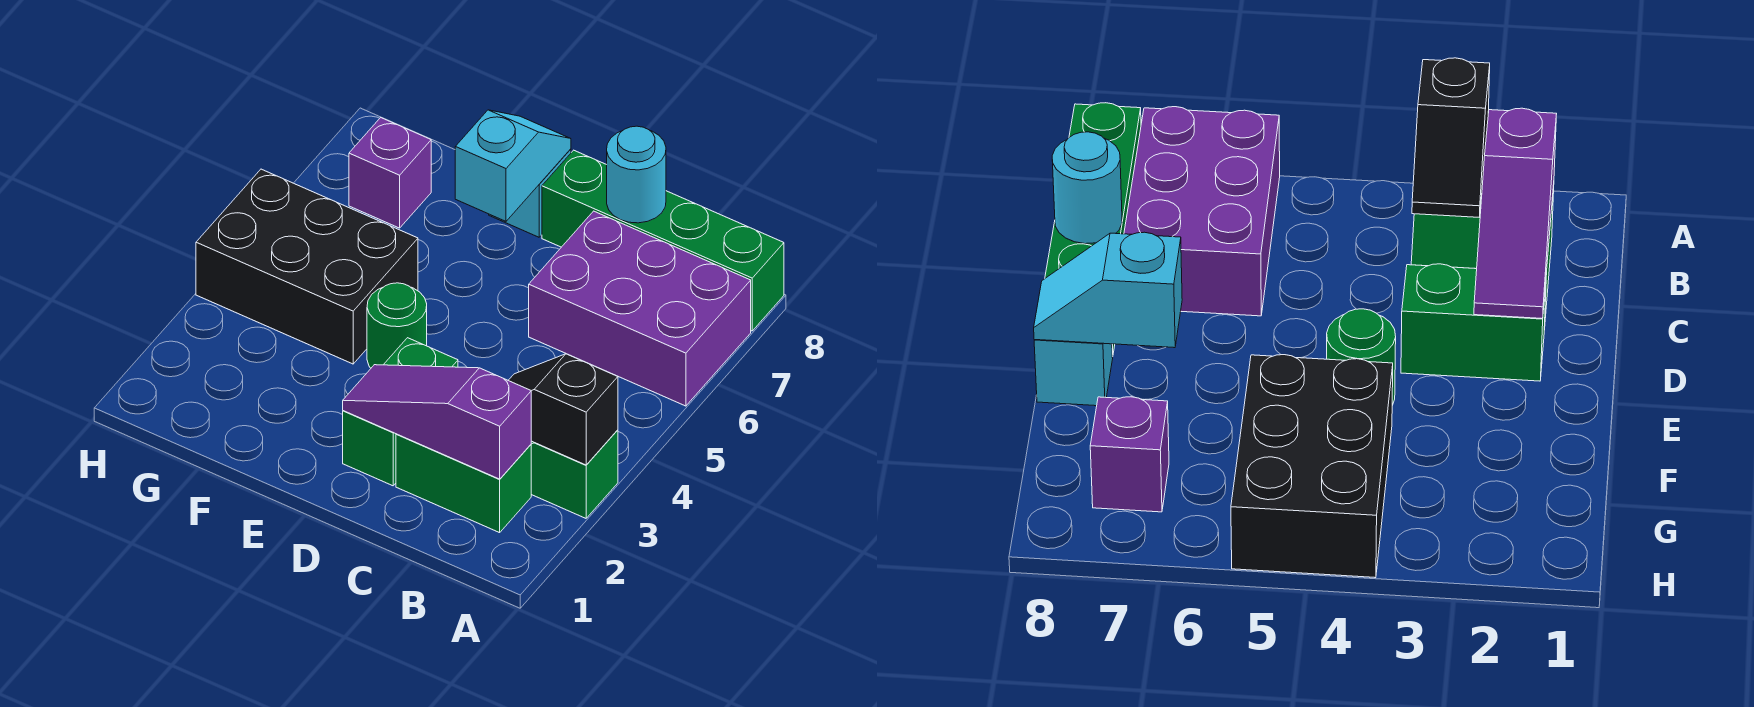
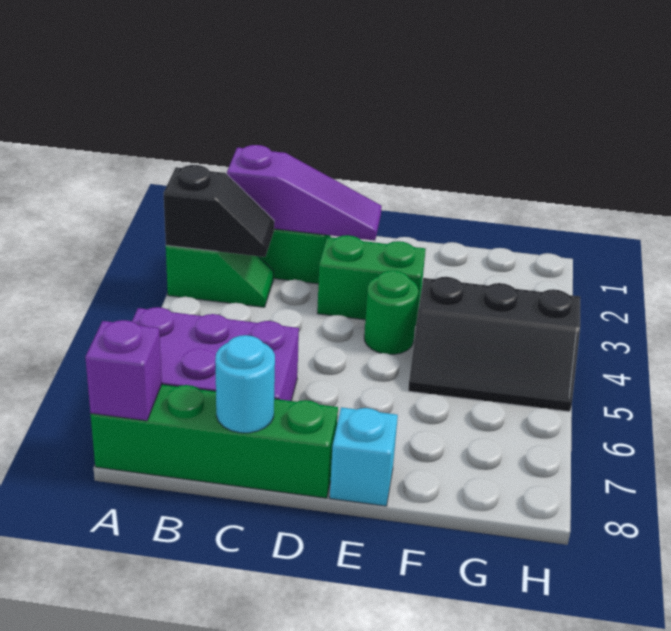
green 1x2 brick [343,338,458,486] -> green 1x2 brick turned to [317,235,426,326]
cyan 1x2 slope [455,110,571,221] -> none
black 2x3 brick [196,169,418,364] -> black 2x3 slope [408,277,580,412]
purple 1x1 brick [349,118,431,228] -> purple 1x1 brick moved to [85,320,162,421]

